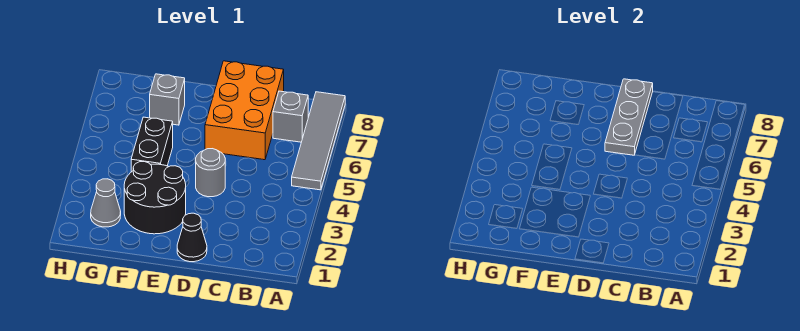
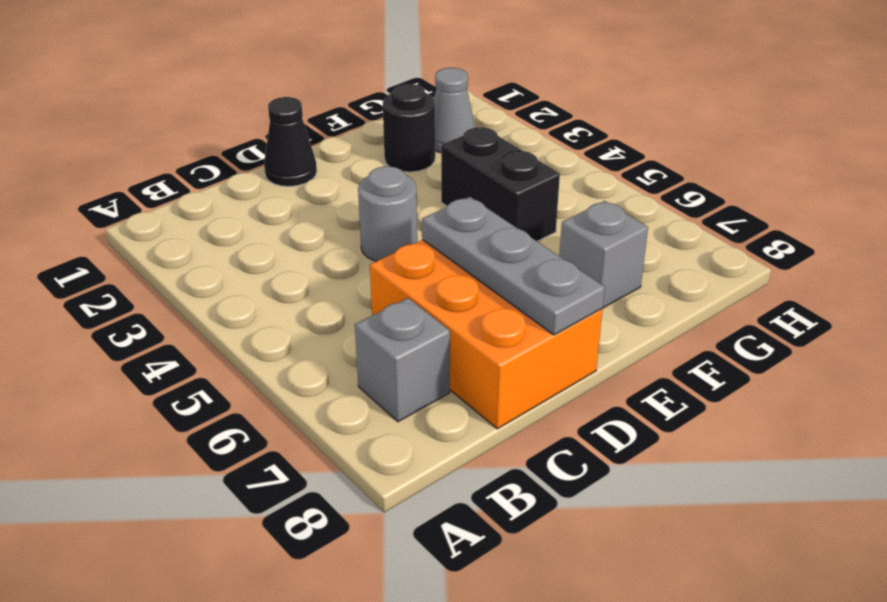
grey 1x4 tile [292,92,345,190] -> none
black 2x2 round brick [124,162,186,234] -> black 1x1 round brick [383,84,435,172]

